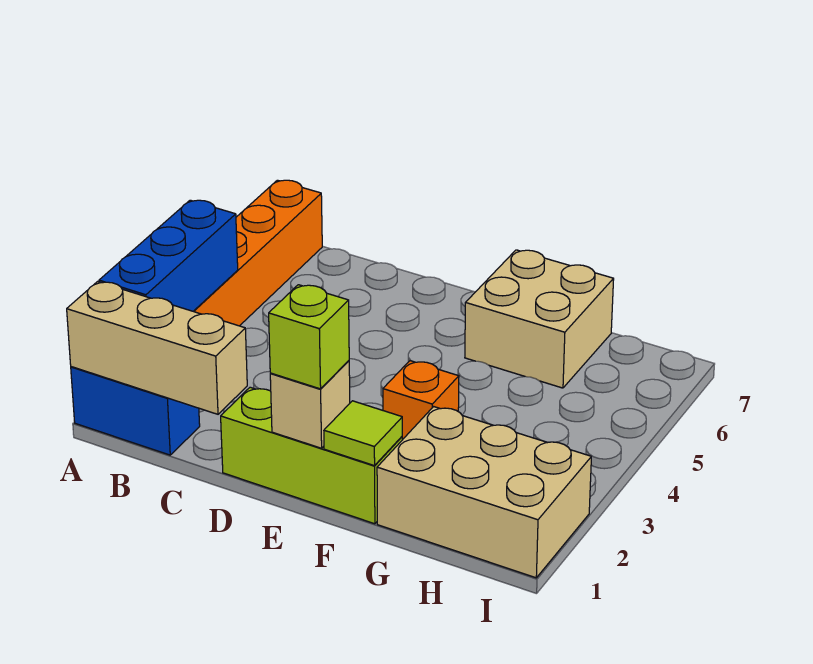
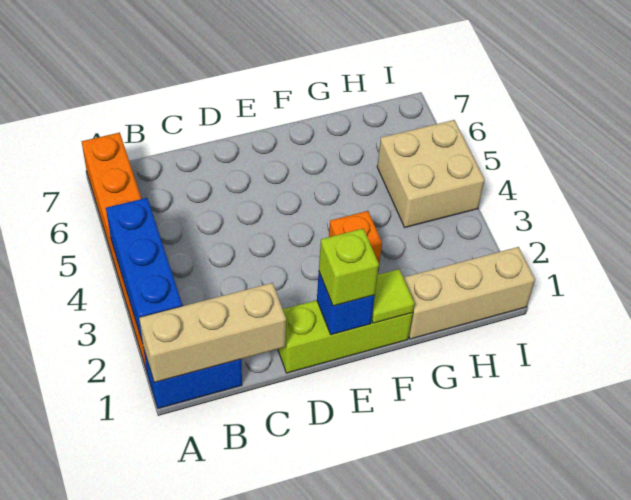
tan 1x1 brick [270,361,350,448] -> blue 1x1 brick [317,273,375,335]
tan 2x2 brick [465,250,614,388] -> tan 2x2 brick moved to [377,120,485,227]
tan 2x3 brick [377,407,591,578] -> tan 1x3 brick [403,247,535,339]

